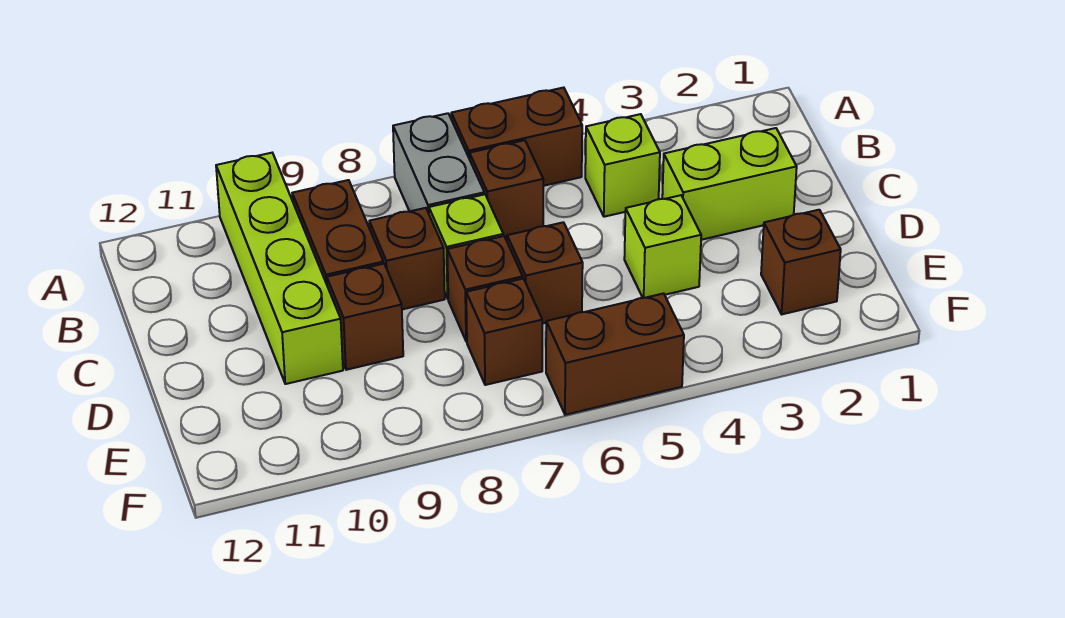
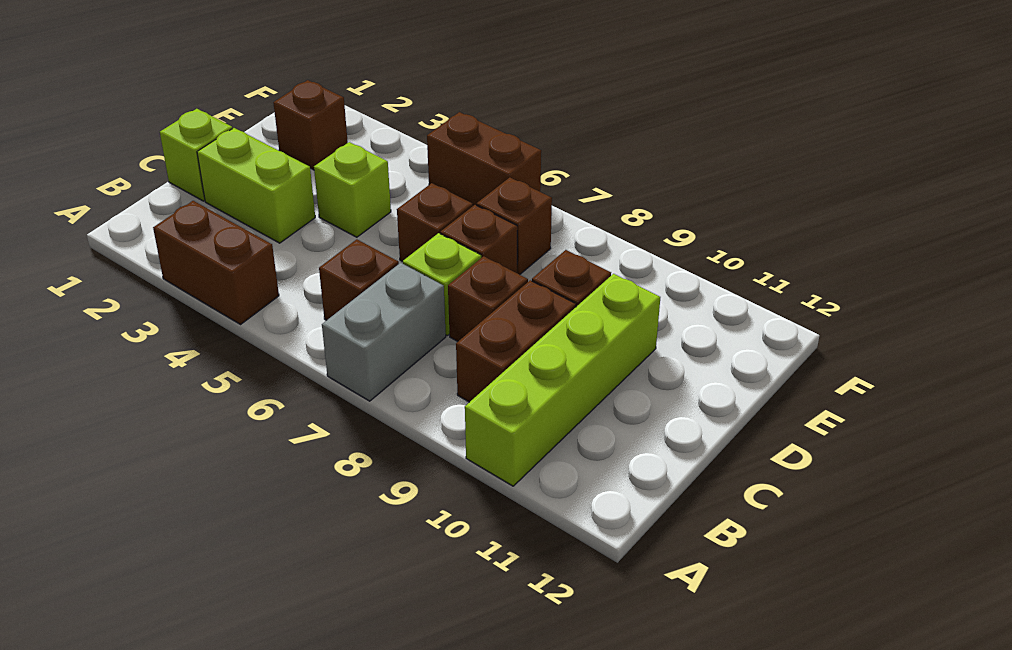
brown 1x2 brick [451,88,582,186] -> brown 1x2 brick moved to [153,201,279,324]
lime 1x1 brick [585,114,660,217] -> lime 1x1 brick moved to [160,109,232,201]

